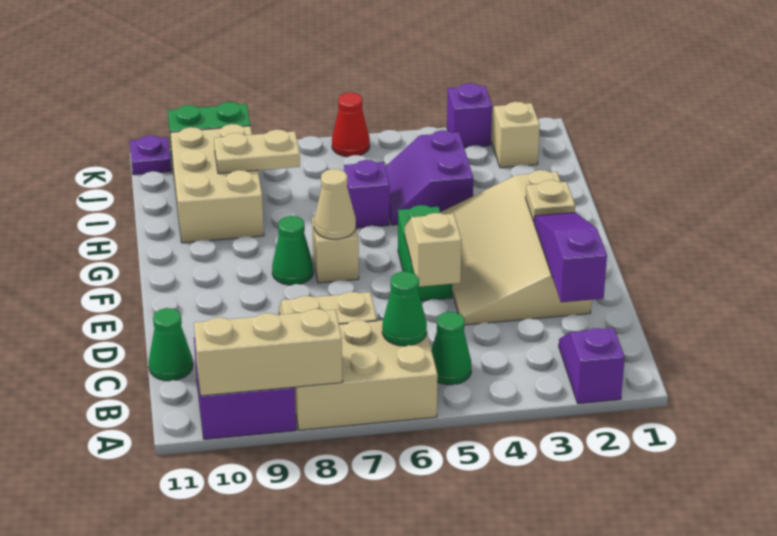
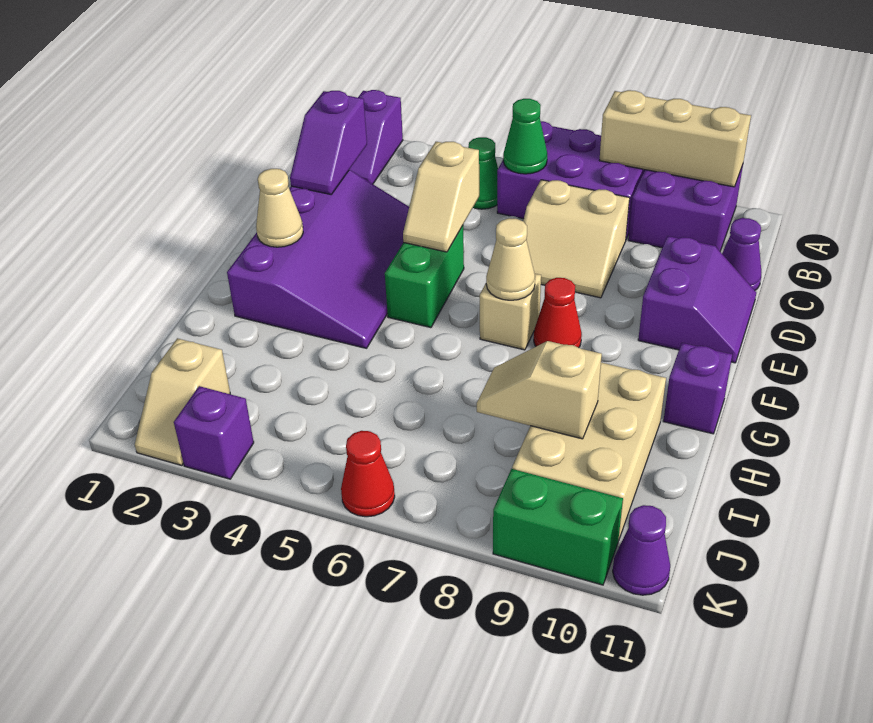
tan 2x3 brick [295,320,438,430] -> purple 2x3 brick [497,121,644,239]
purple 1x3 slope [534,212,607,302] -> purple 1x2 slope [290,91,367,194]
green 1x1 cone [149,308,193,381] -> purple 1x1 cone [722,218,761,290]
tan 3x4 slope [440,170,591,325] -> purple 3x4 slope [227,170,409,348]
tan 1x1 plate [526,180,575,222] -> tan 1x1 cone [256,169,303,247]
green 1x1 cone [272,216,313,285] -> red 1x1 cone [534,278,582,348]
purple 2x2 slope [385,130,473,225] -> purple 2x2 slope moved to [638,236,756,363]
purple 1x1 brick [344,160,390,228] -> purple 1x1 brick moved to [663,343,732,434]
tan 1x2 plate [214,130,300,174] -> tan 1x2 slope [477,341,602,439]
purple 1x1 plate [130,136,171,175] -> purple 1x1 cone [613,505,670,595]

